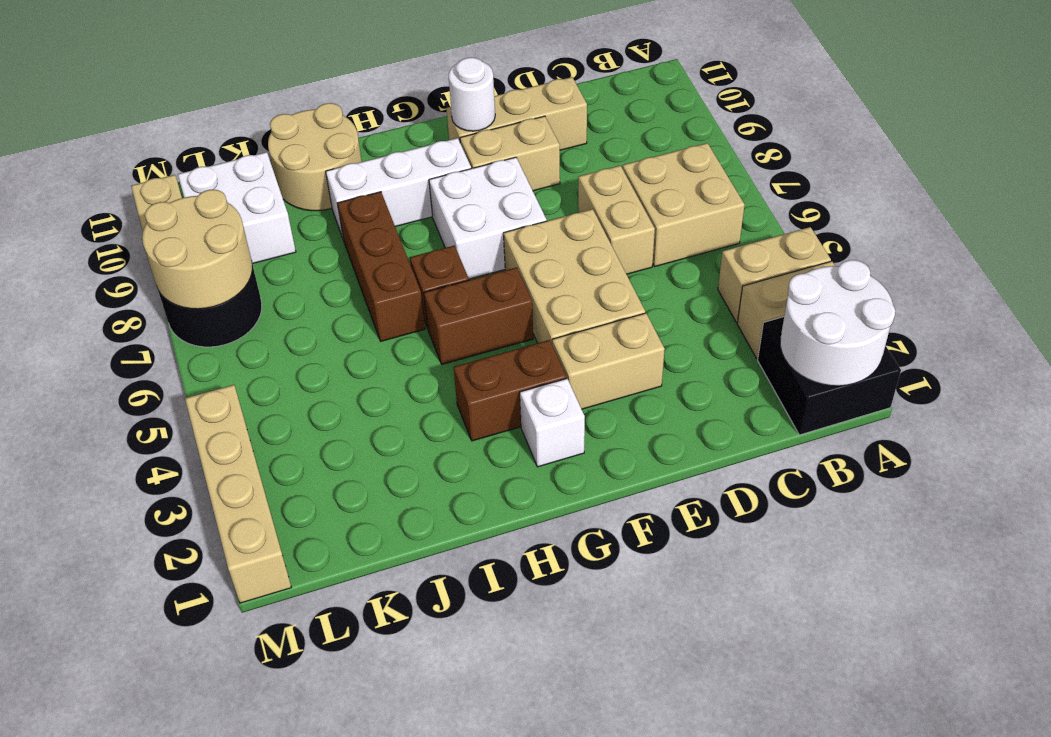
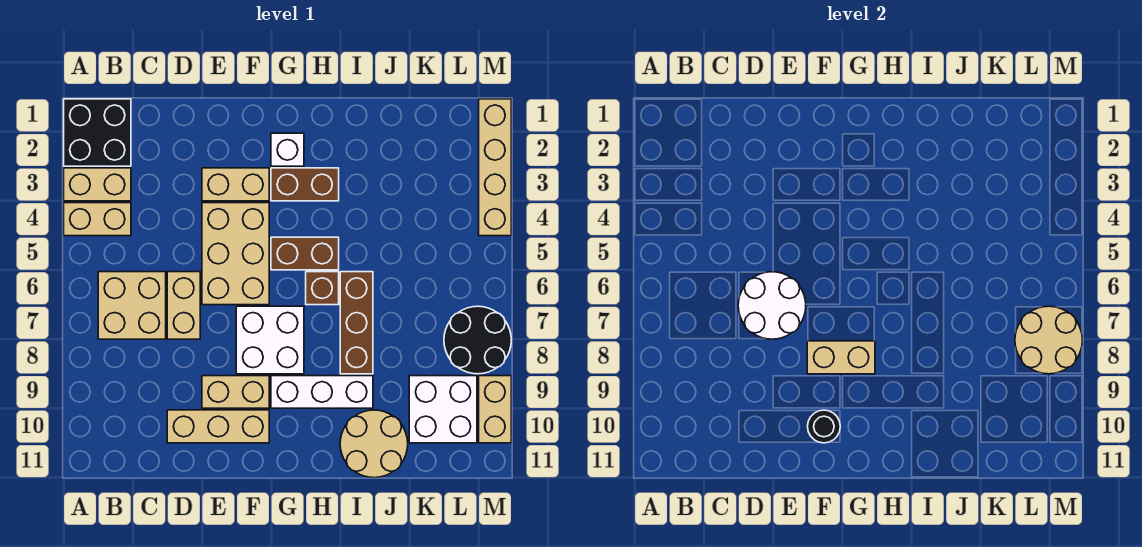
white 2x2 round brick [780,260,895,386] -> white 2x2 round brick moved to [738,272,806,339]
none -> tan 1x2 brick [807,341,875,374]
white 1x1 round brick [449,58,495,131] -> black 1x1 round brick [808,410,840,443]

